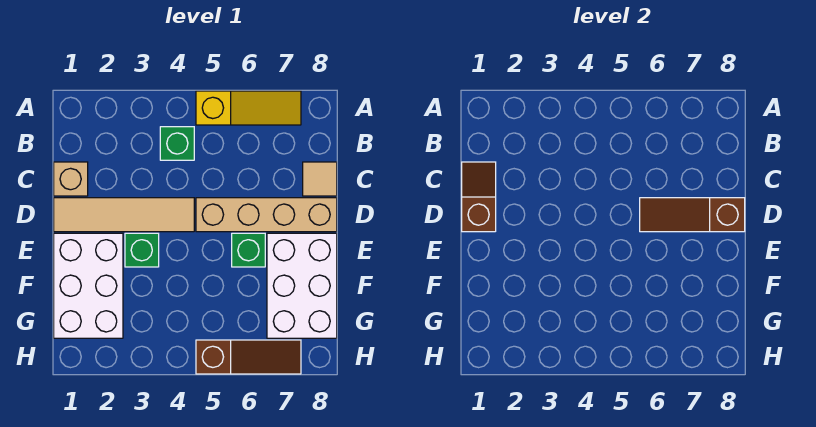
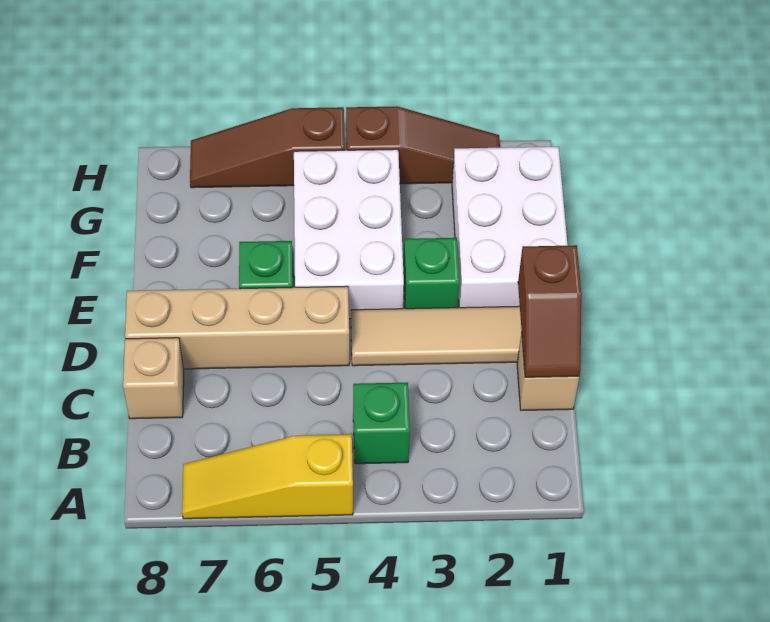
tan 1x1 tile [303,162,337,196] -> tan 1x1 brick [123,338,184,419]
brown 1x3 slope [640,198,745,232] -> brown 1x3 slope moved to [346,106,500,184]
white 2x3 brick [267,233,337,338] -> white 2x3 brick moved to [294,149,404,319]

